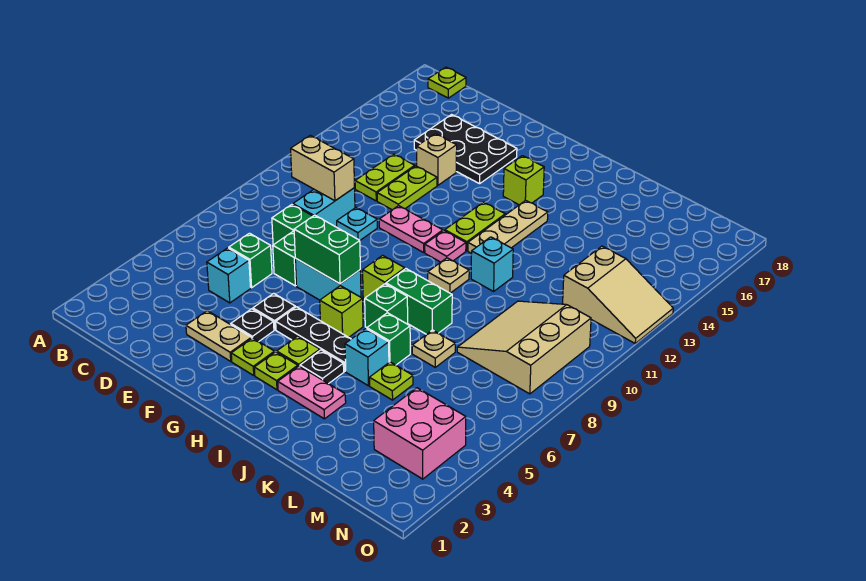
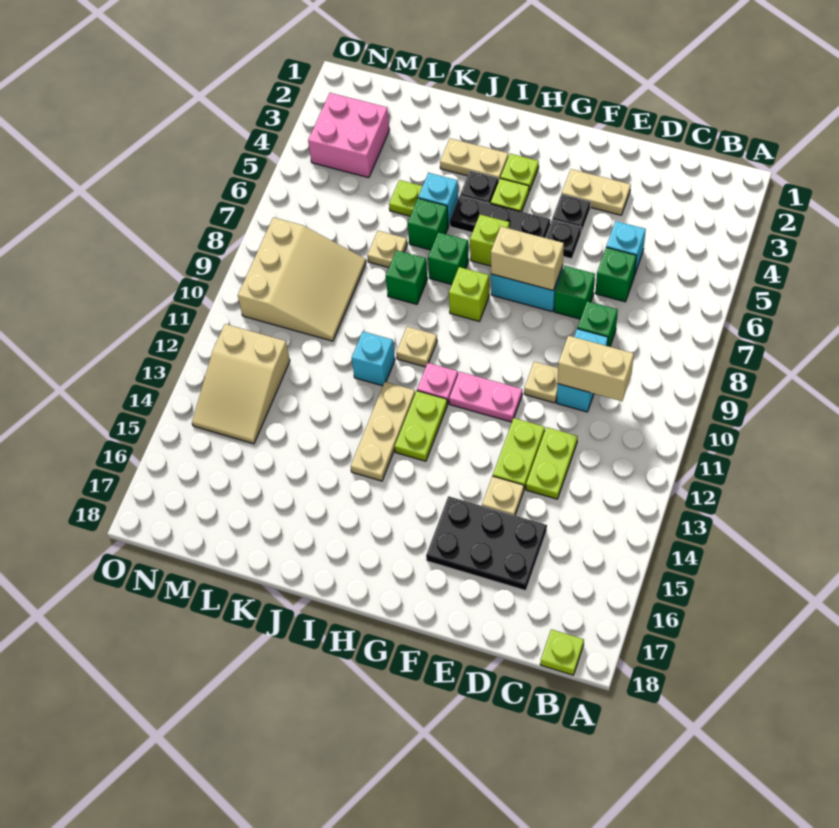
cyan 1x1 plate [337,208,377,240] -> tan 1x1 plate [524,362,558,403]
tan 1x1 brick [417,134,457,185] -> tan 1x1 plate [482,476,524,515]
green 1x2 brick [294,215,360,284] -> tan 1x2 brick [491,227,564,290]
lime 1x1 plate [231,338,275,375] -> none
lime 1x1 brick [503,156,544,205] -> none
pink 1x2 plate [278,366,346,419] -> tan 1x2 plate [440,138,508,180]
green 1x2 brick [386,269,452,334] -> green 1x1 brick [386,250,427,304]
tan 2x3 slope [563,246,673,343] -> tan 2x3 slope turned to [192,324,290,444]

